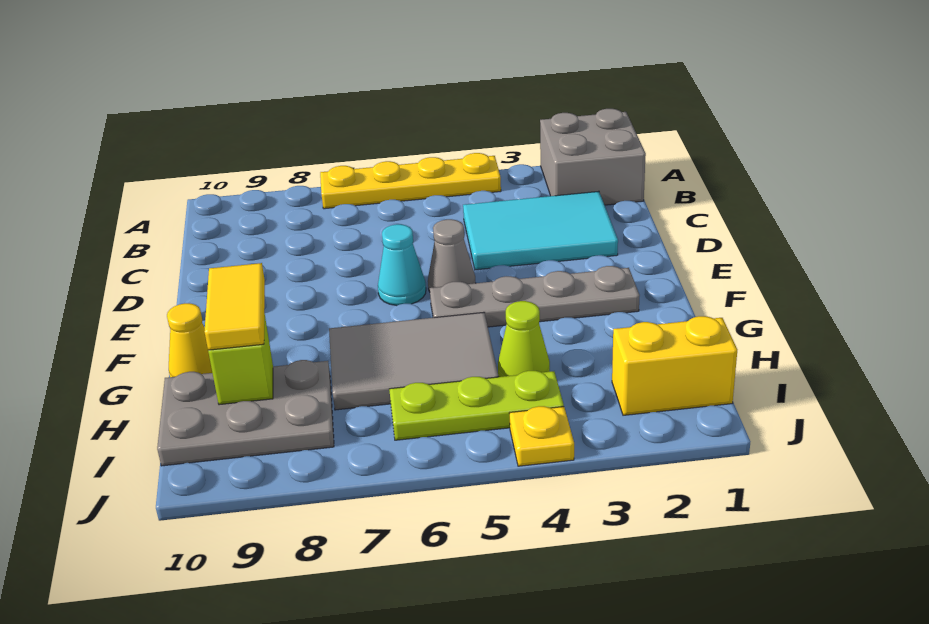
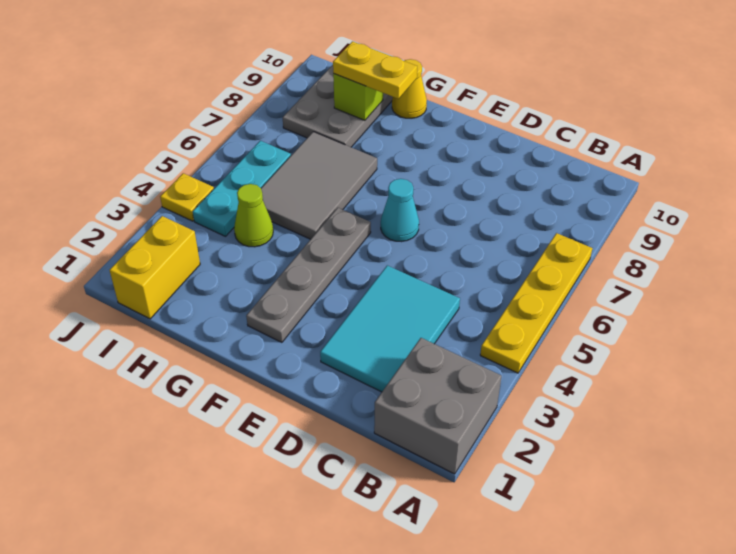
grey 1x1 cone [428,219,475,292] -> none
yellow 1x2 tile [205,263,265,350] -> yellow 1x2 plate [333,41,417,99]
lime 1x3 plate [389,371,564,440] -> cyan 1x3 plate [193,141,291,236]

